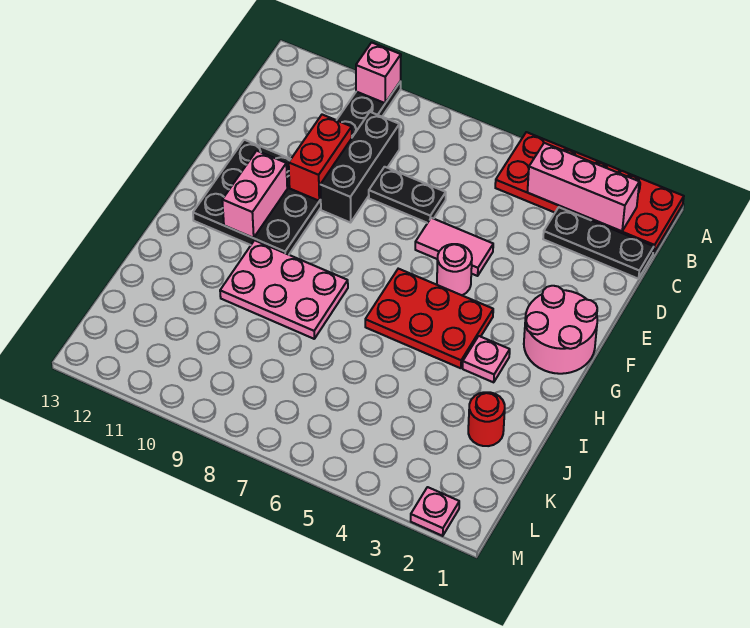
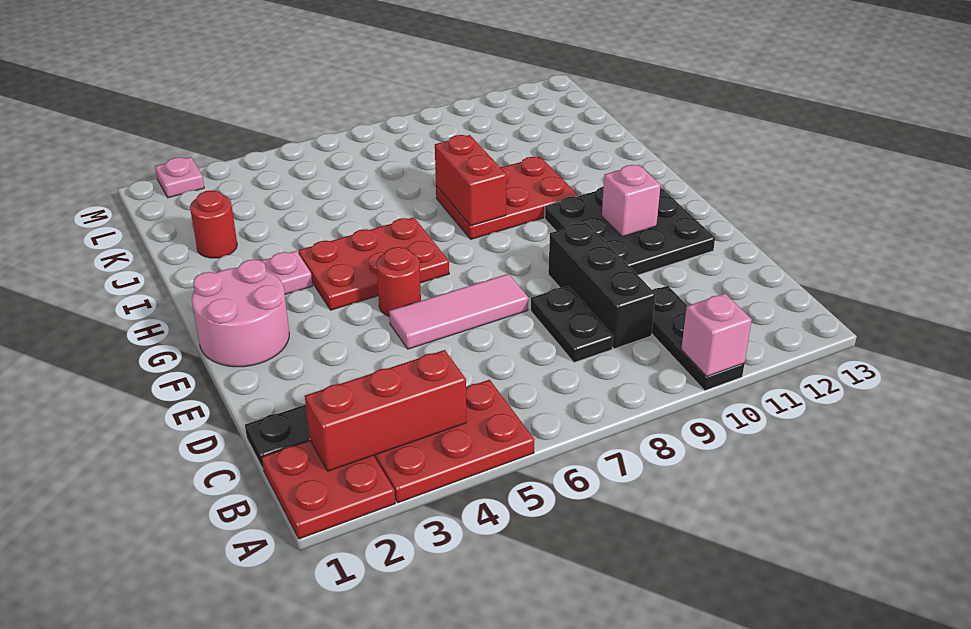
pink 1x3 brick [527,143,639,231] -> red 1x3 brick [305,350,466,471]
black 1x2 plate [369,167,446,223] -> black 1x2 plate turned to [531,286,613,362]
red 1x2 brick [289,115,352,201] -> red 1x2 brick moved to [435,135,507,226]
pink 1x2 tile [415,218,493,276] -> pink 1x3 tile [389,274,528,349]
pink 1x1 round brick [437,244,472,295] -> red 1x1 round brick [376,247,421,317]
pink 1x2 brick [222,151,287,238] -> pink 1x1 brick [602,165,661,237]
pink 2x3 plate [220,240,348,339] -> red 2x3 plate [436,157,578,239]

